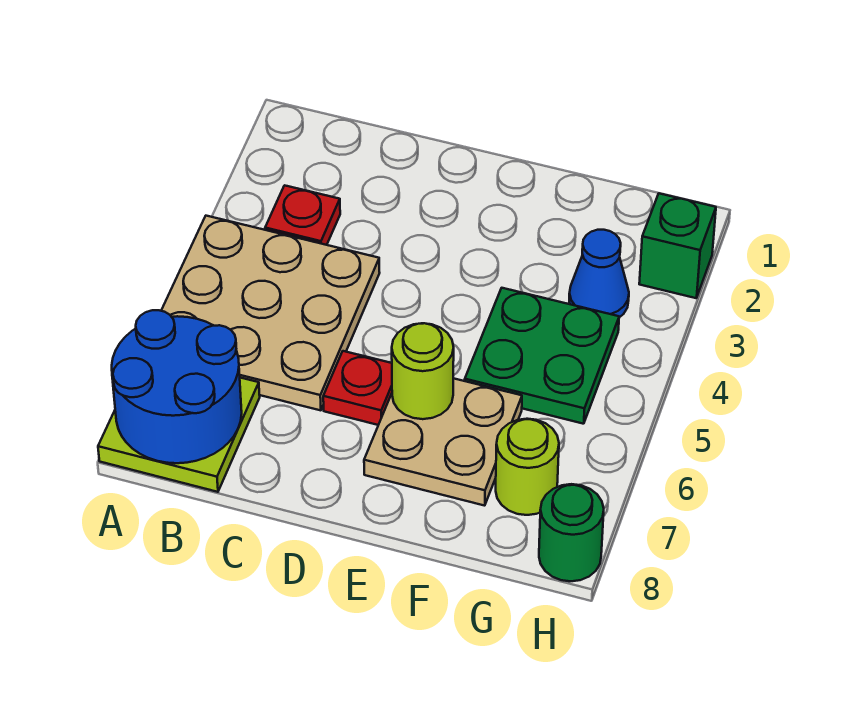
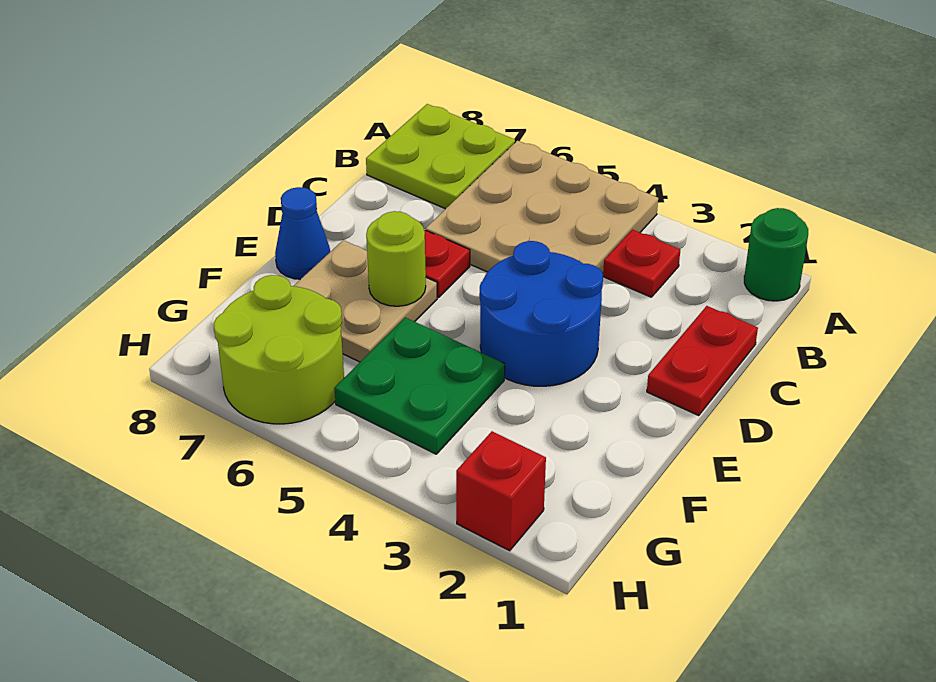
blue 2x2 round brick [112,310,242,463] -> blue 2x2 round brick moved to [479,241,603,386]
none -> red 1x2 plate [647,306,758,415]
blue 1x1 cone [569,230,629,317] -> blue 1x1 cone moved to [275,187,330,279]
lime 1x1 round brick [496,419,559,515] -> lime 2x2 round brick [214,275,344,424]
green 1x1 brick [639,193,716,298] -> red 1x1 brick [456,431,546,551]
green 1x1 round brick [539,484,604,581] -> green 1x1 round brick moved to [744,208,808,301]

